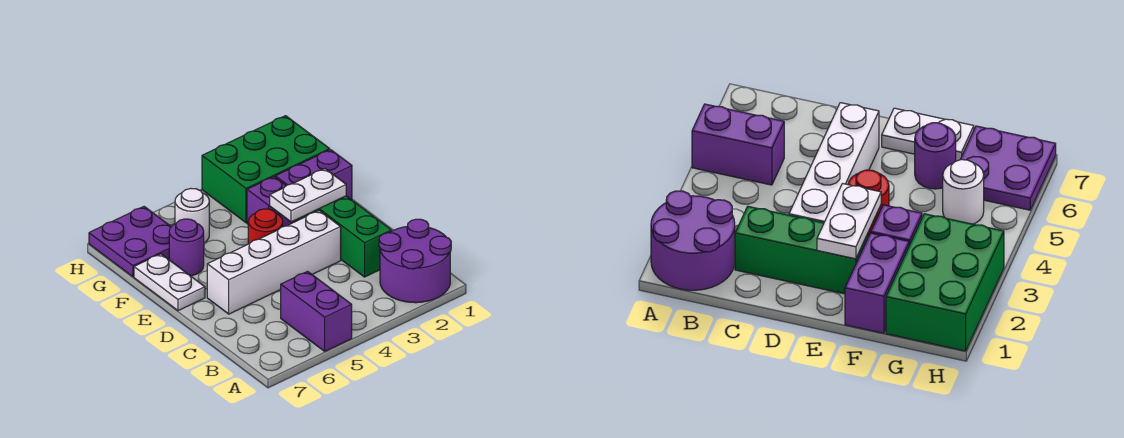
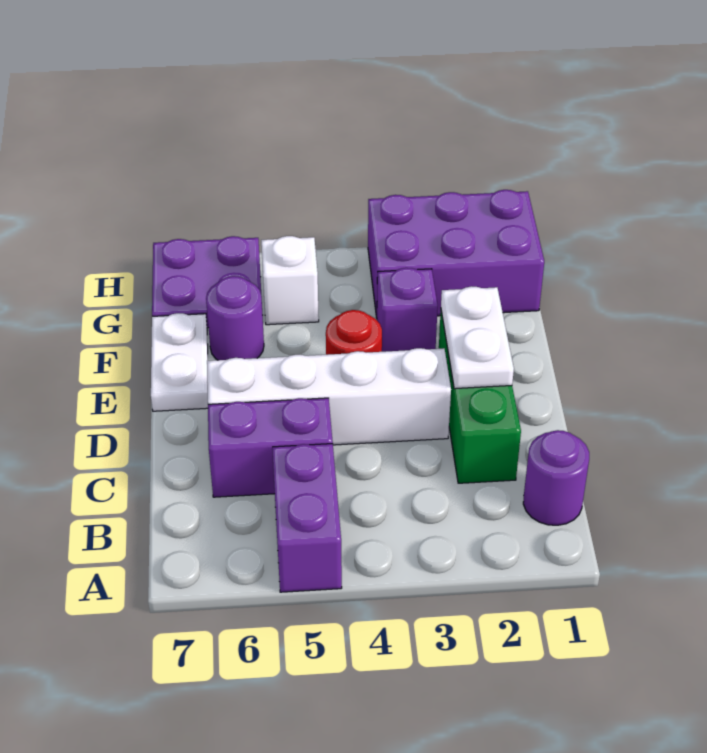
purple 2x2 round brick [379,219,451,303] -> purple 1x1 round brick [523,430,589,525]
white 1x2 plate [270,169,346,222] -> white 1x2 plate turned to [441,286,514,389]
purple 1x2 brick [275,150,352,221] -> purple 1x2 brick moved to [208,398,333,497]
green 2x3 brick [202,116,330,223] -> purple 2x3 brick [368,190,544,317]
white 1x1 round brick [175,188,209,242] -> white 1x1 brick [261,236,319,325]

